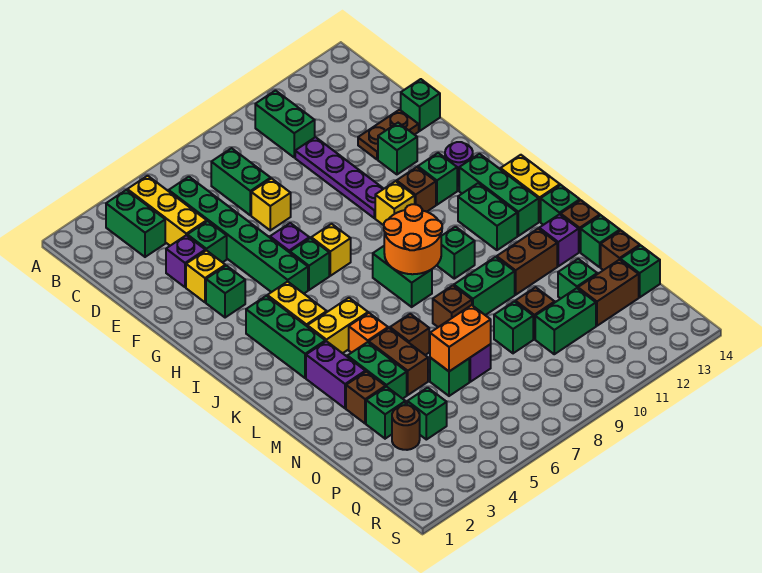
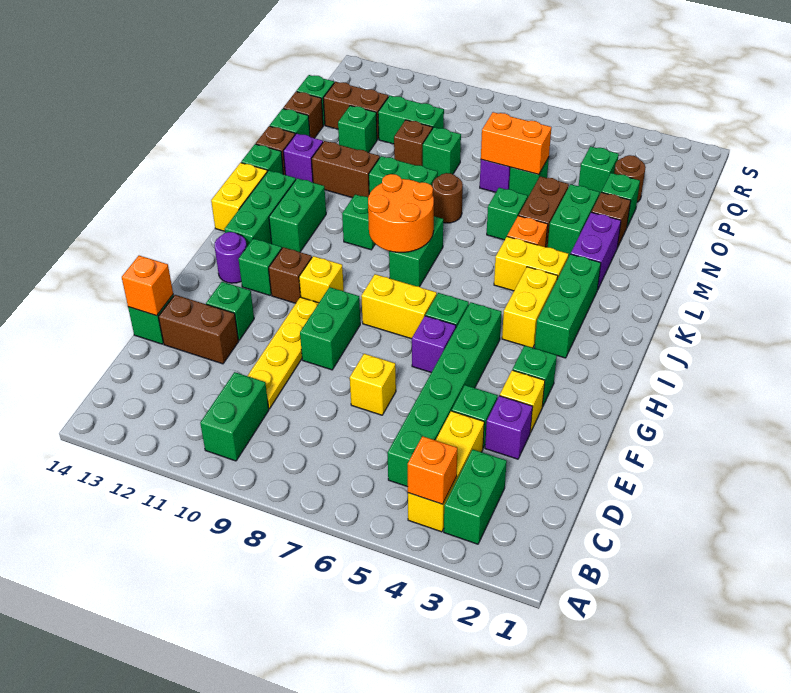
none -> orange 1x1 brick [408,436,457,504]
green 1x2 brick [211,148,271,215] -> green 1x2 brick moved to [300,287,360,370]
purple 1x4 plate [295,137,384,218] -> yellow 1x4 plate [248,297,319,409]
brown 1x2 plate [358,110,419,159] -> brown 1x2 brick [159,295,239,364]
none -> orange 1x1 brick [122,256,173,316]
yellow 1x1 brick [311,224,351,276] -> yellow 1x2 brick [361,274,437,339]
brown 1x1 brick [390,314,429,355] -> green 1x1 brick [487,188,528,240]
brown 1x1 brick [433,285,472,327] -> brown 1x1 round brick [432,173,463,223]

